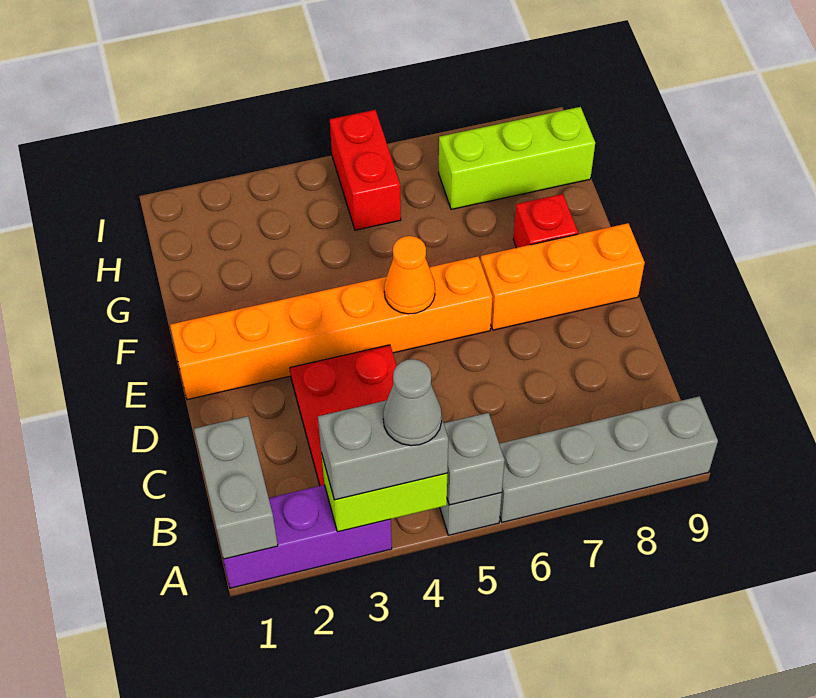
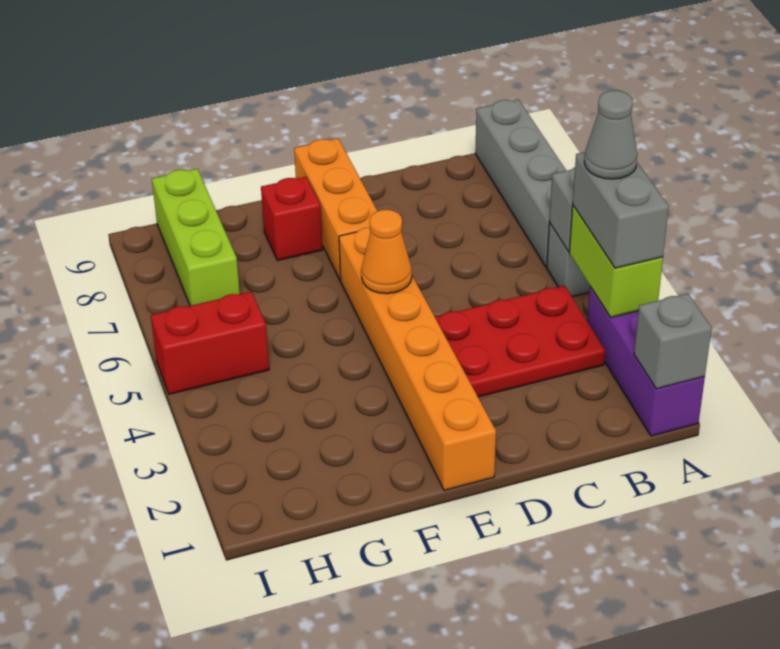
grey 1x2 brick [194,416,278,559] -> grey 1x1 brick [634,293,711,389]

